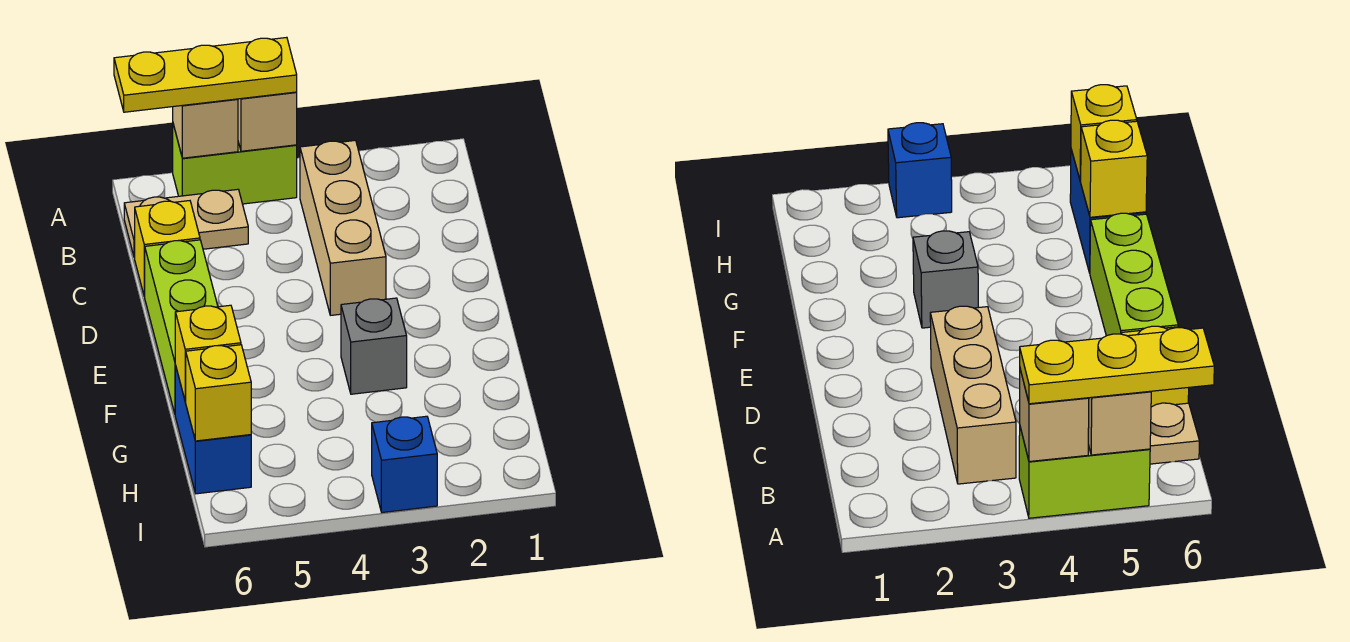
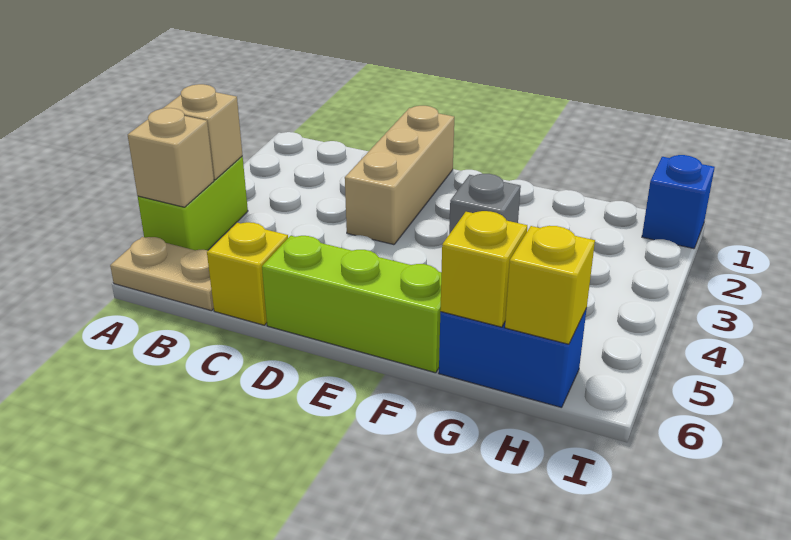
yellow 1x3 plate [114,37,297,112] -> none
tan 1x3 brick [300,140,386,315] -> tan 1x3 brick turned to [345,106,454,245]
tan 1x2 plate [124,189,248,257] -> tan 1x2 plate turned to [110,237,214,311]
blue 1x1 brick [372,416,437,512] -> blue 1x1 brick moved to [642,155,715,249]

